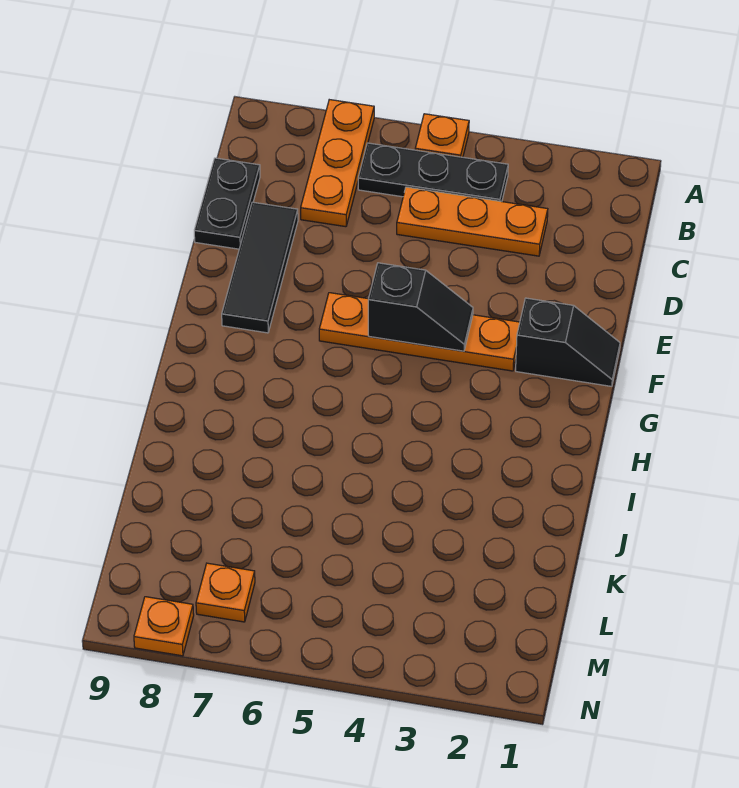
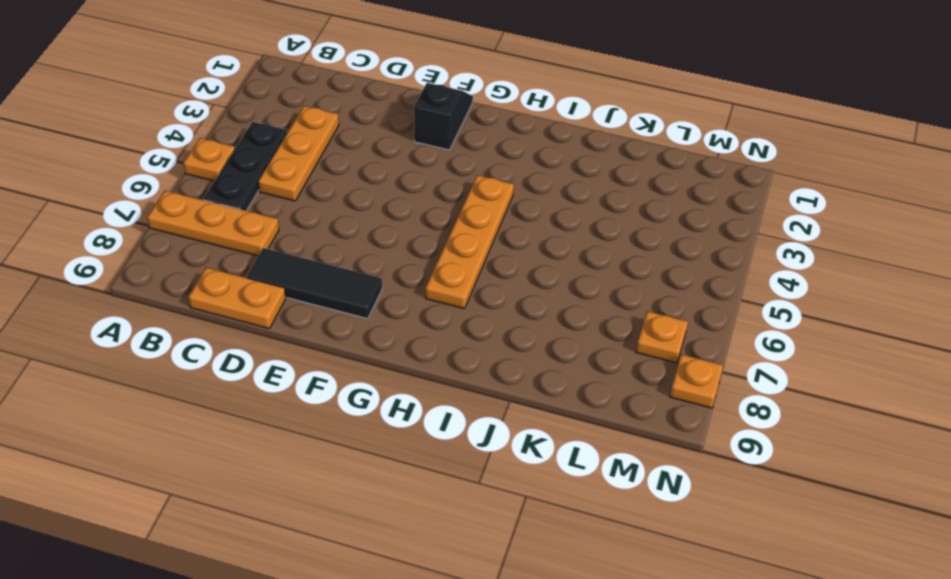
black 1x2 plate [194,158,260,249] -> orange 1x2 plate [189,268,286,329]
orange 1x4 plate [319,293,520,371] -> orange 1x4 plate moved to [426,175,514,309]
black 1x2 slope [368,263,473,351] -> none

